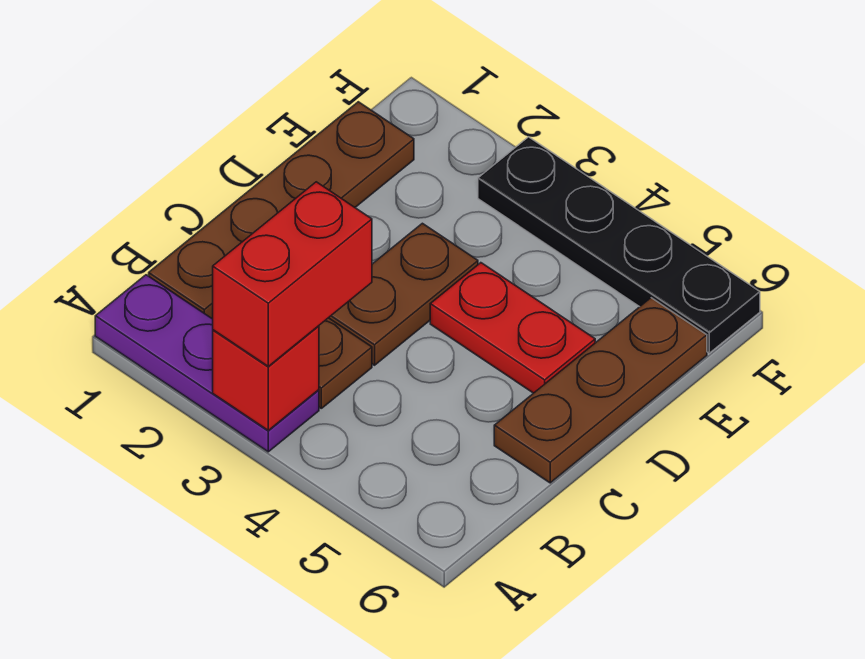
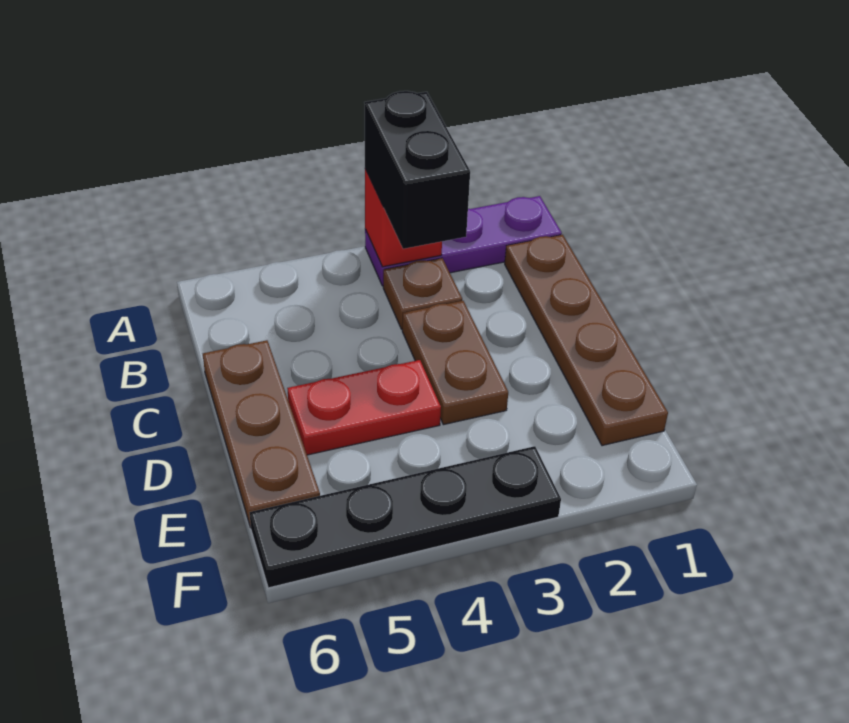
red 1x2 brick [213,182,372,366] -> black 1x2 brick [364,91,470,249]

